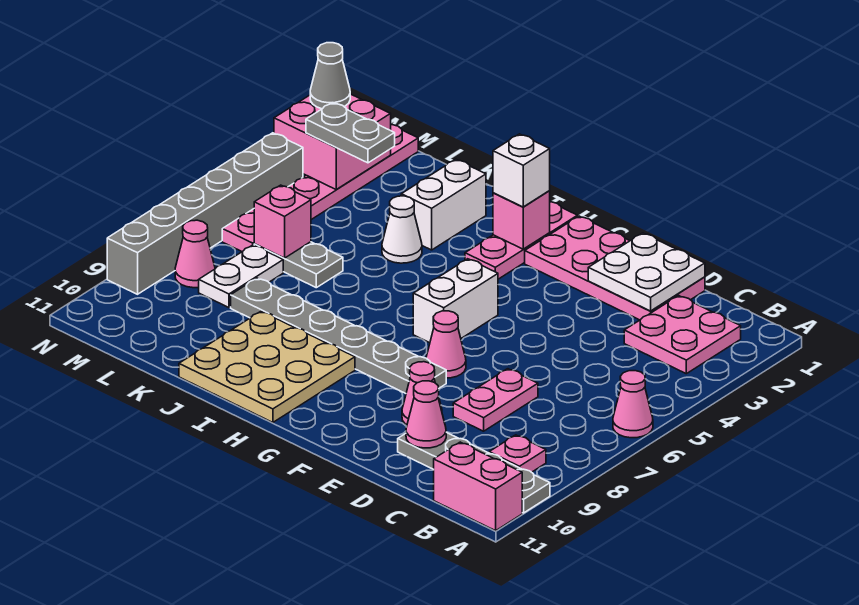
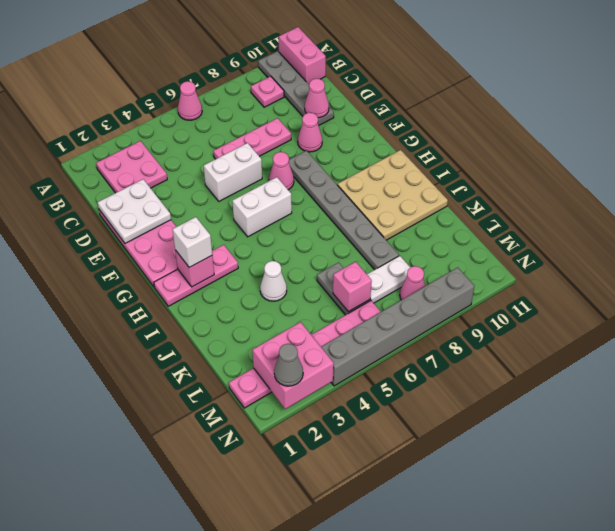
pink 1x2 plate [453,369,538,431] -> pink 1x3 plate [213,118,291,159]
white 1x2 brick [401,159,486,250] -> white 1x2 brick moved to [204,143,262,201]
grey 1x2 plate [306,103,395,163] -> none

